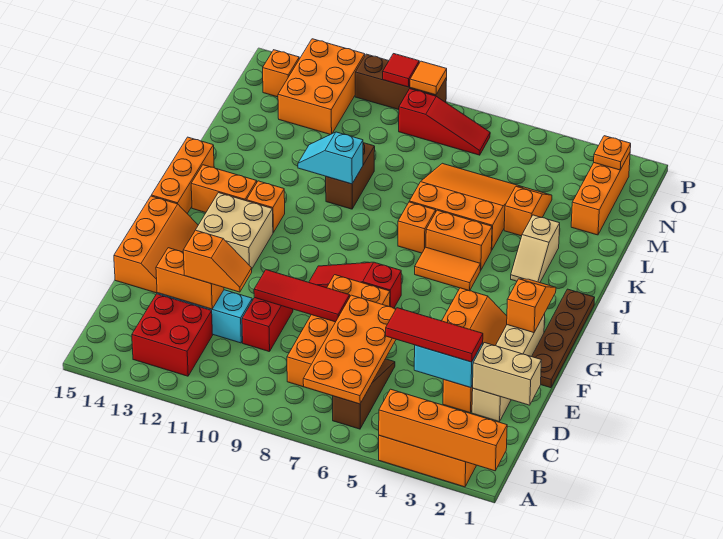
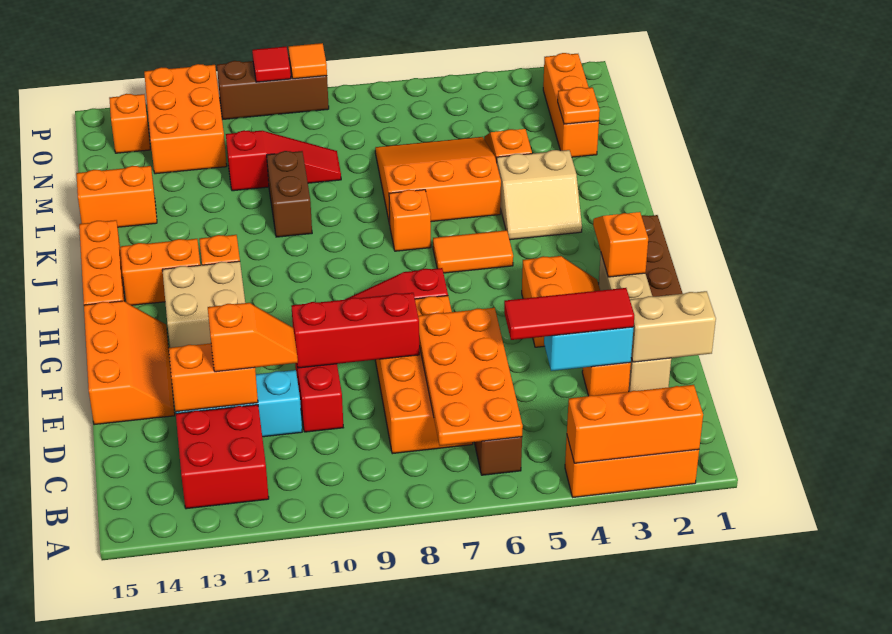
orange 1x4 brick [379,389,507,471] -> orange 1x3 brick [567,385,703,463]
red 1x3 tile [254,270,350,322] -> red 1x3 brick [291,293,419,368]
tan 1x2 slope [511,215,560,283] -> tan 2x2 slope [497,150,582,240]
orange 1x2 brick [426,210,492,271] -> orange 1x2 brick moved to [76,166,157,227]
cyan 1x2 slope [298,132,363,184] -> none
orange 1x1 plate [594,136,631,170] -> orange 1x1 plate moved to [558,87,600,124]
red 1x3 slope [399,89,490,155] -> red 1x3 slope moved to [226,130,341,191]

